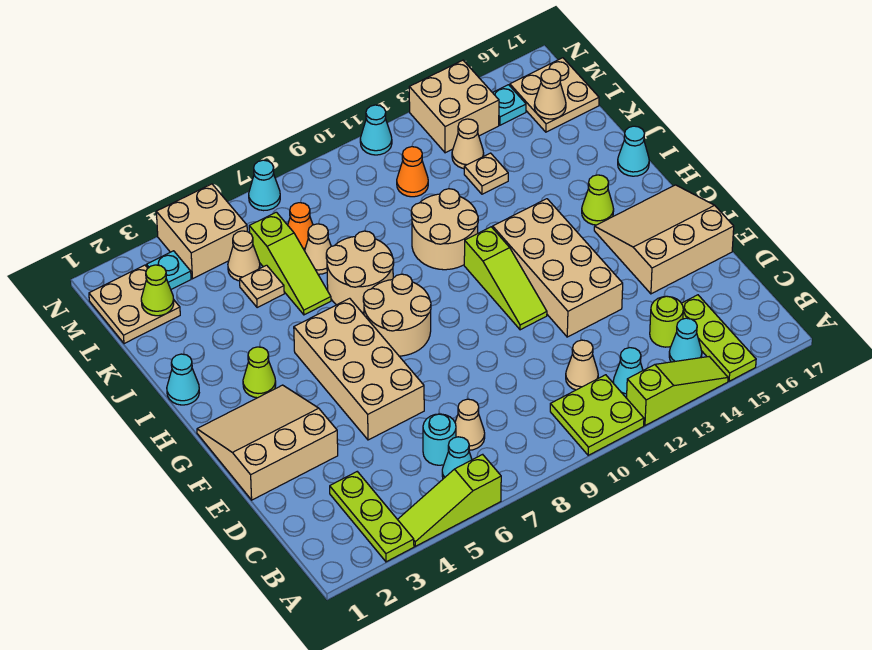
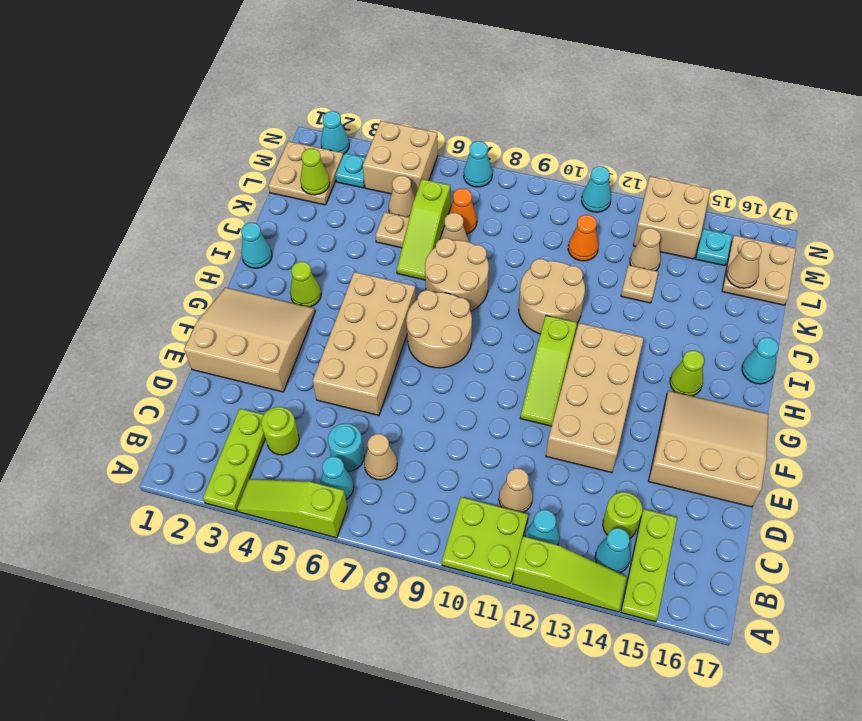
none -> lime 1x1 round brick [261,407,299,455]
none -> cyan 1x1 cone [321,111,349,154]

